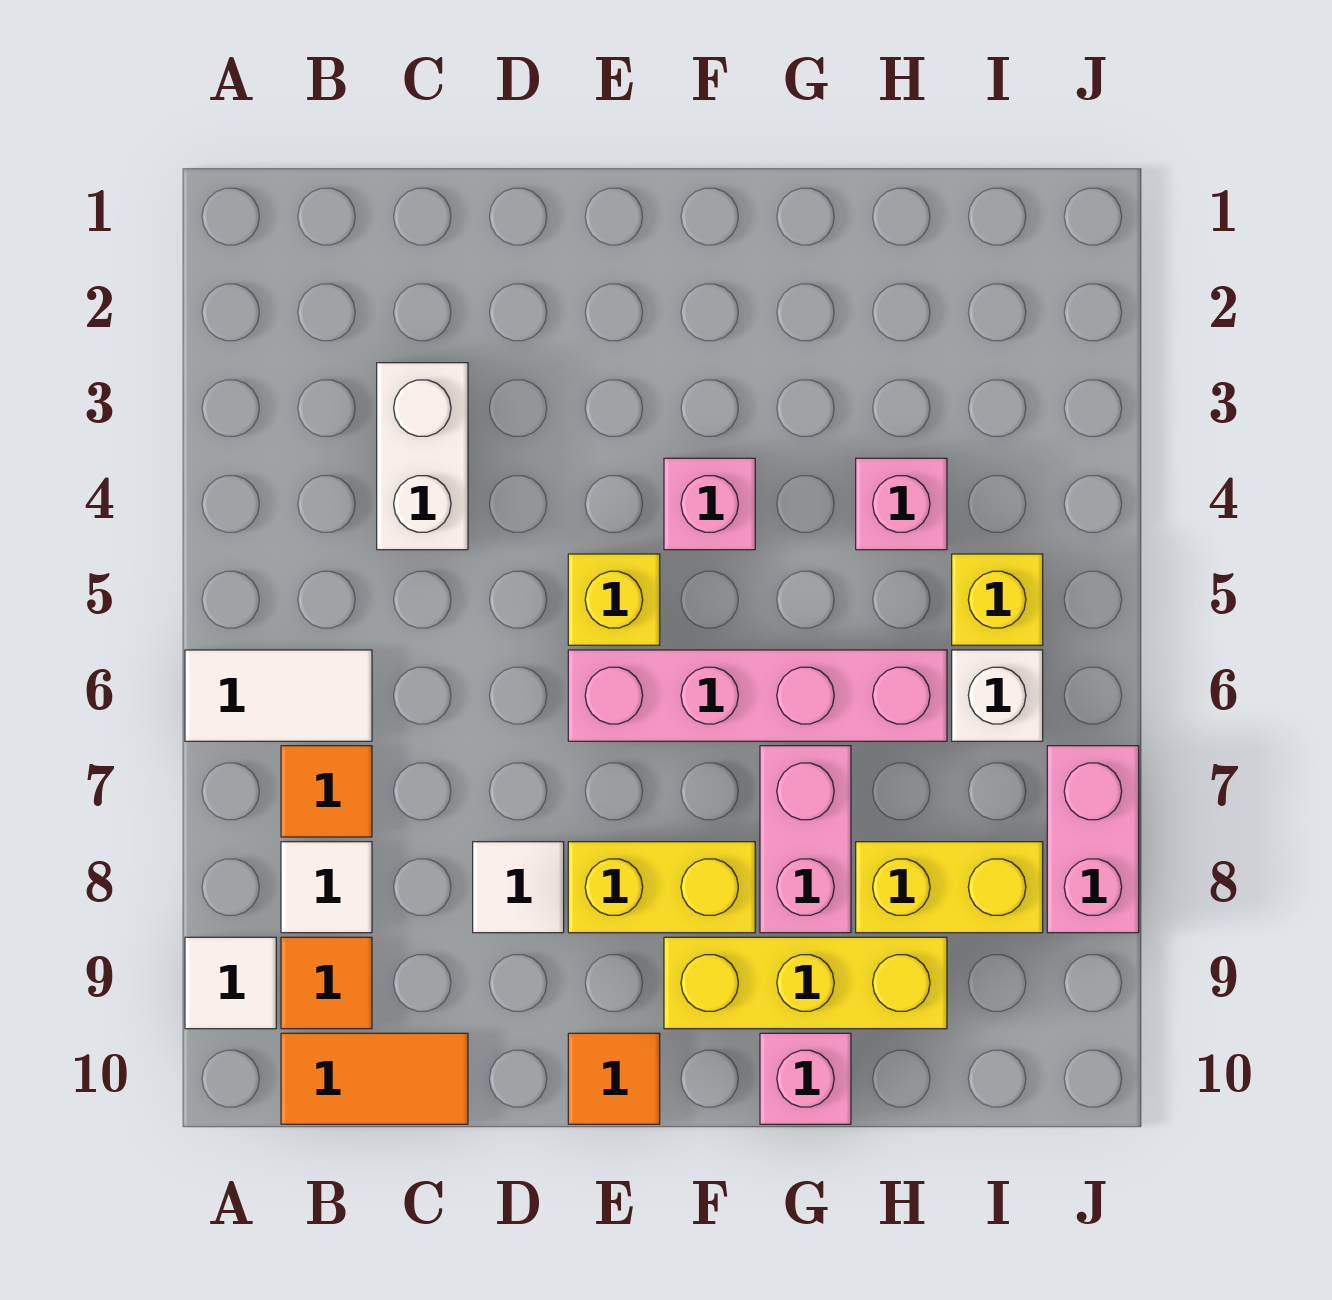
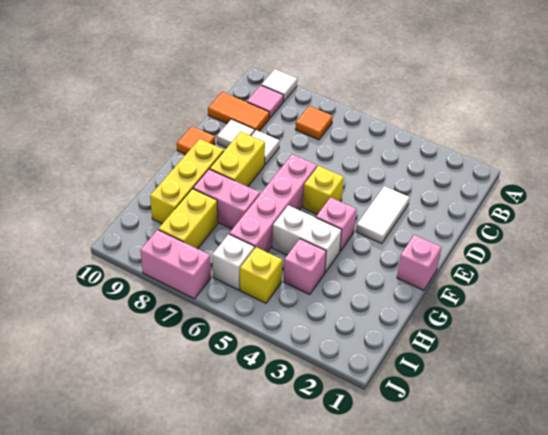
white 1x2 tile [185,650,372,741] -> white 1x2 tile moved to [356,186,410,244]
white 1x1 tile [281,842,372,933] -> white 1x1 tile moved to [217,119,255,148]
orange 1x1 tile [281,937,372,1029] -> pink 1x1 tile [247,85,284,119]
orange 1x2 tile [281,1033,468,1124] -> orange 1x2 tile turned to [208,92,269,131]
white 1x2 brick [377,363,468,550] -> white 1x2 brick moved to [272,205,342,273]
pink 1x1 brick [760,1033,851,1124] -> pink 1x1 brick moved to [397,235,441,290]

